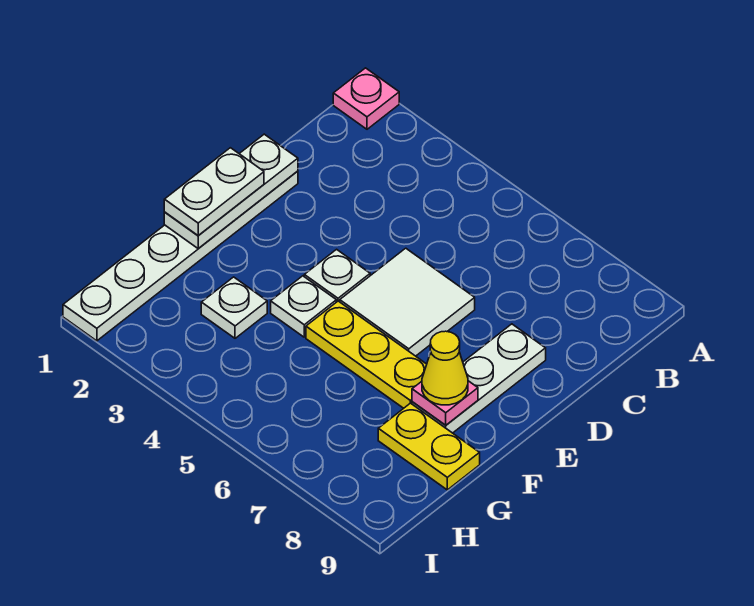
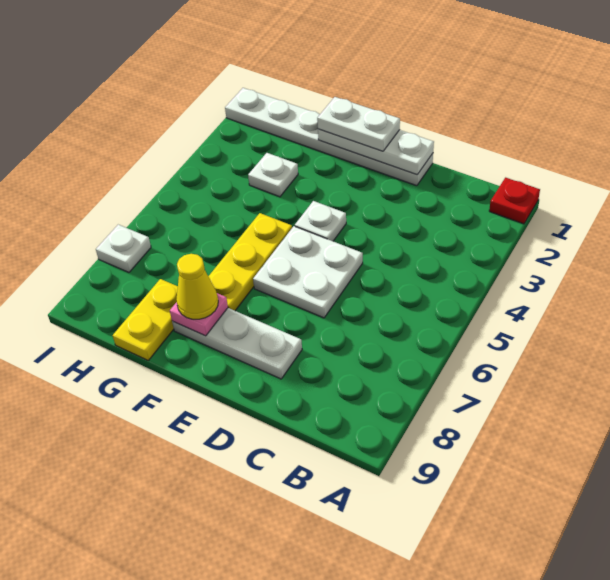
pink 1x1 plate [333,68,399,129] -> red 1x1 plate [489,178,540,224]
white 2x2 tile [340,248,475,356] -> white 2x2 plate [253,226,363,318]
white 1x1 plate [271,276,336,337] -> white 1x1 plate moved to [96,225,151,272]

